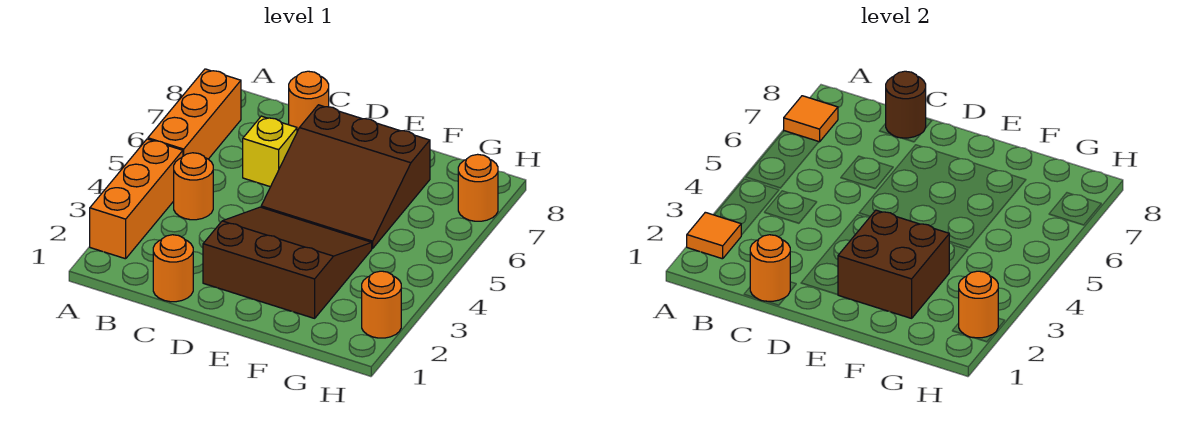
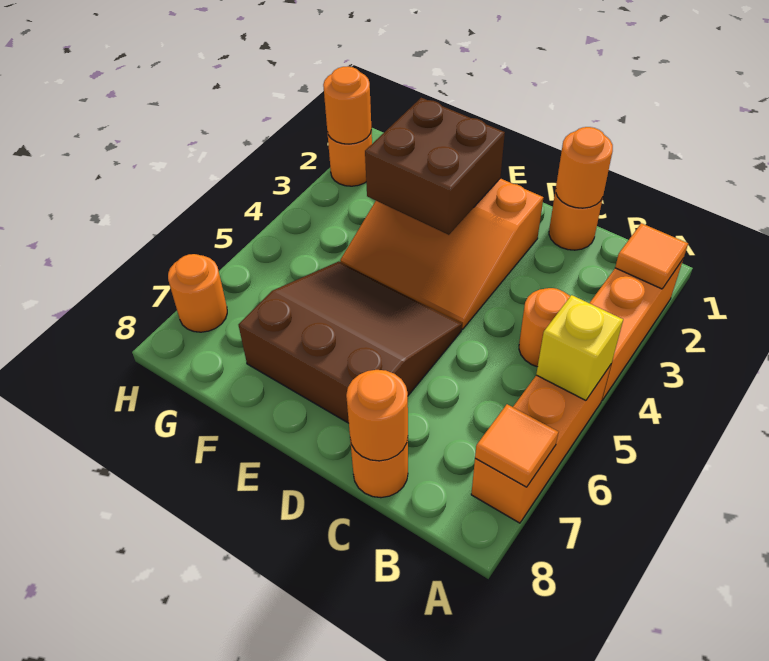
yellow 1x1 brick [243,116,297,187] -> yellow 1x1 brick moved to [536,295,623,400]
brown 1x1 round brick [886,71,926,138] -> orange 1x1 round brick [346,370,408,461]
brown 3x3 slope [203,207,372,318] -> orange 3x3 slope [340,178,543,329]

